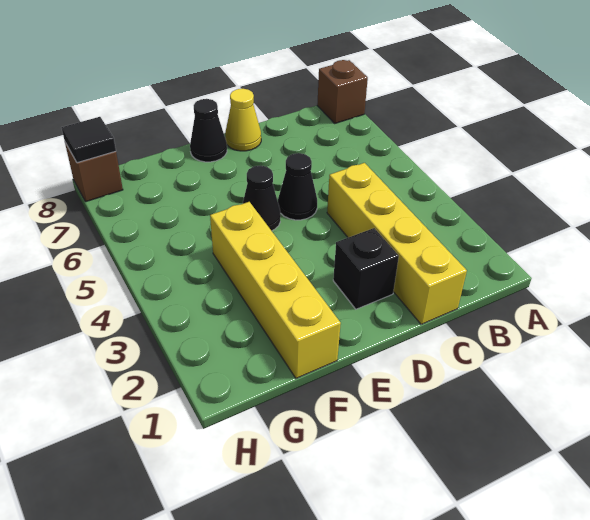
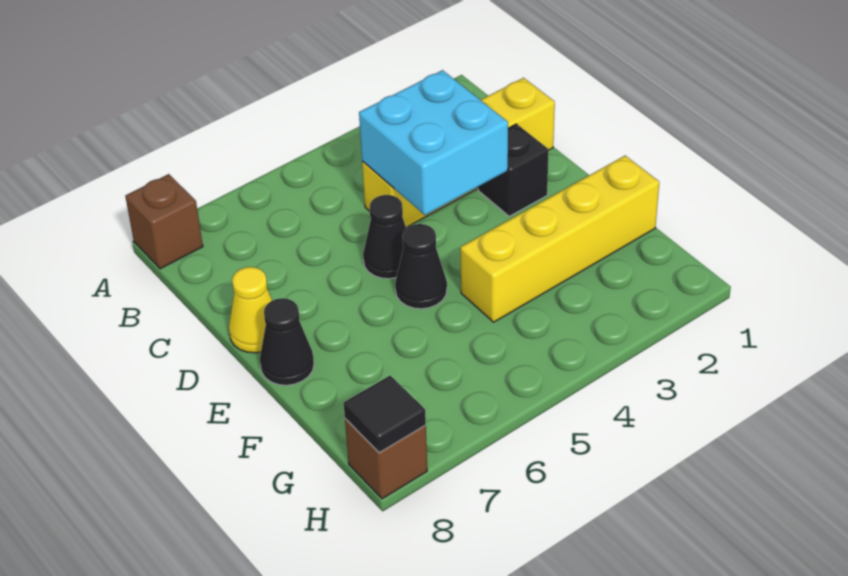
none -> cyan 2x2 brick [359,70,508,215]

